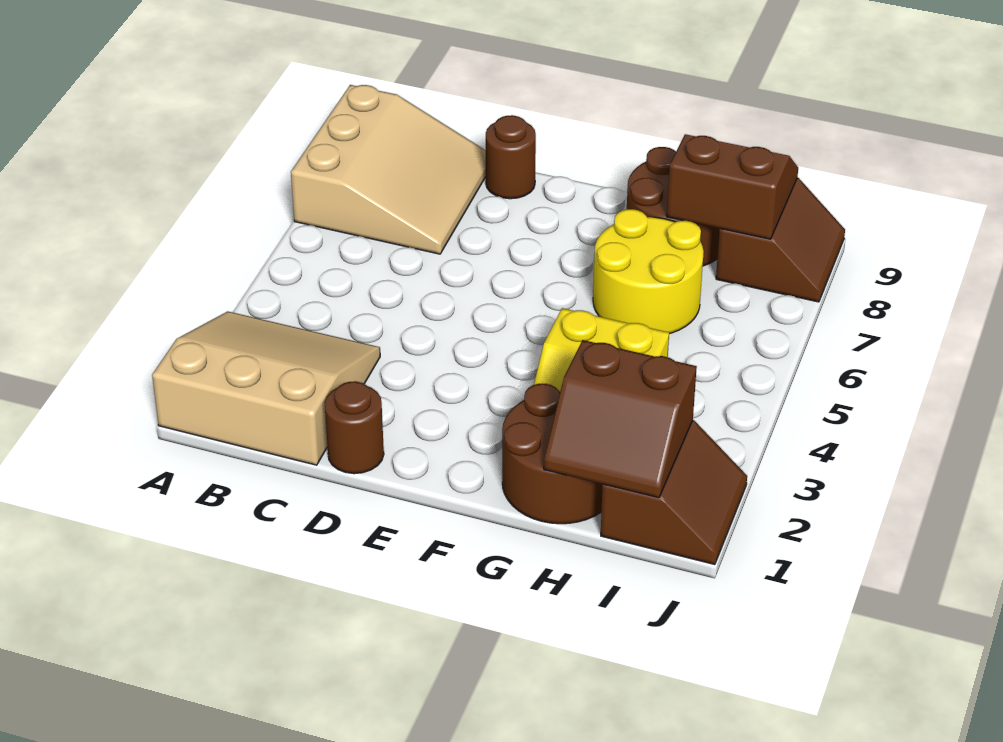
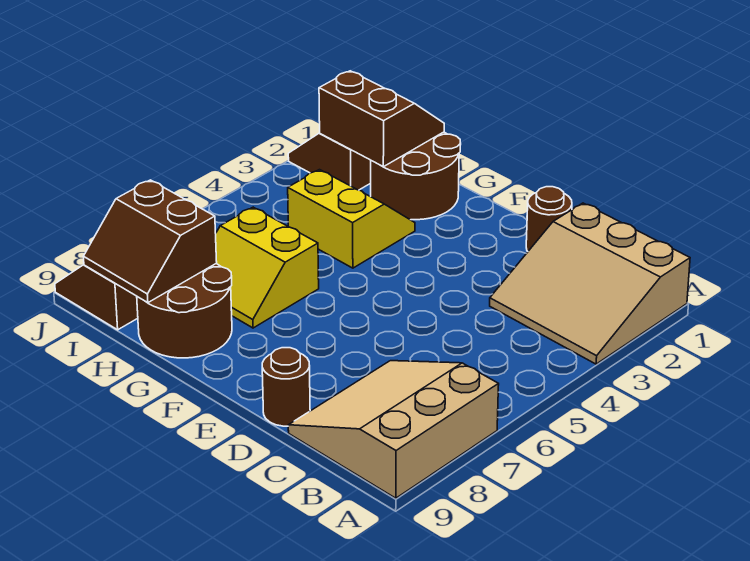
yellow 2x2 round brick [593,209,704,334] -> yellow 2x2 slope [216,207,319,328]

